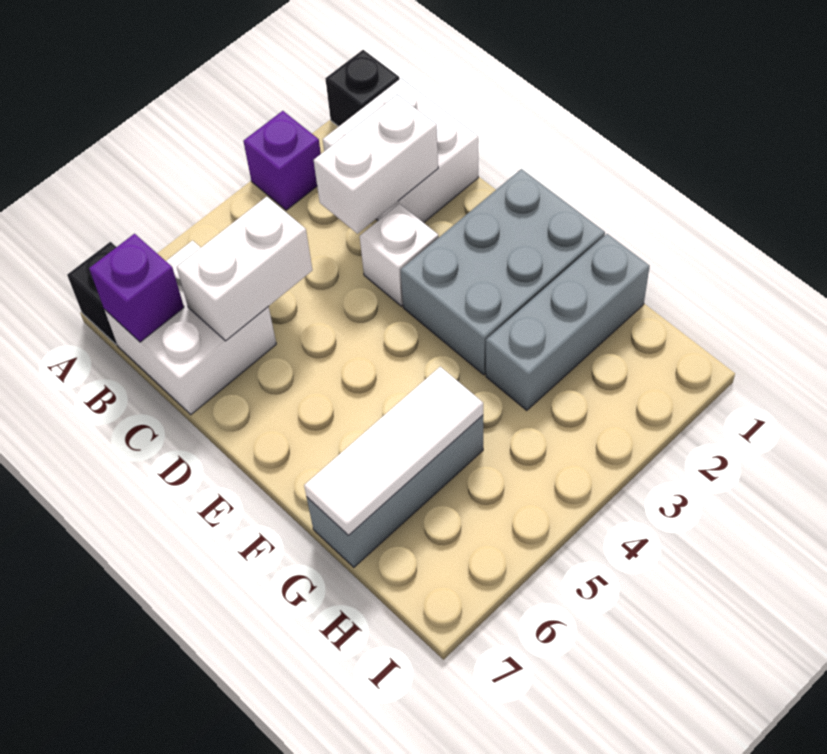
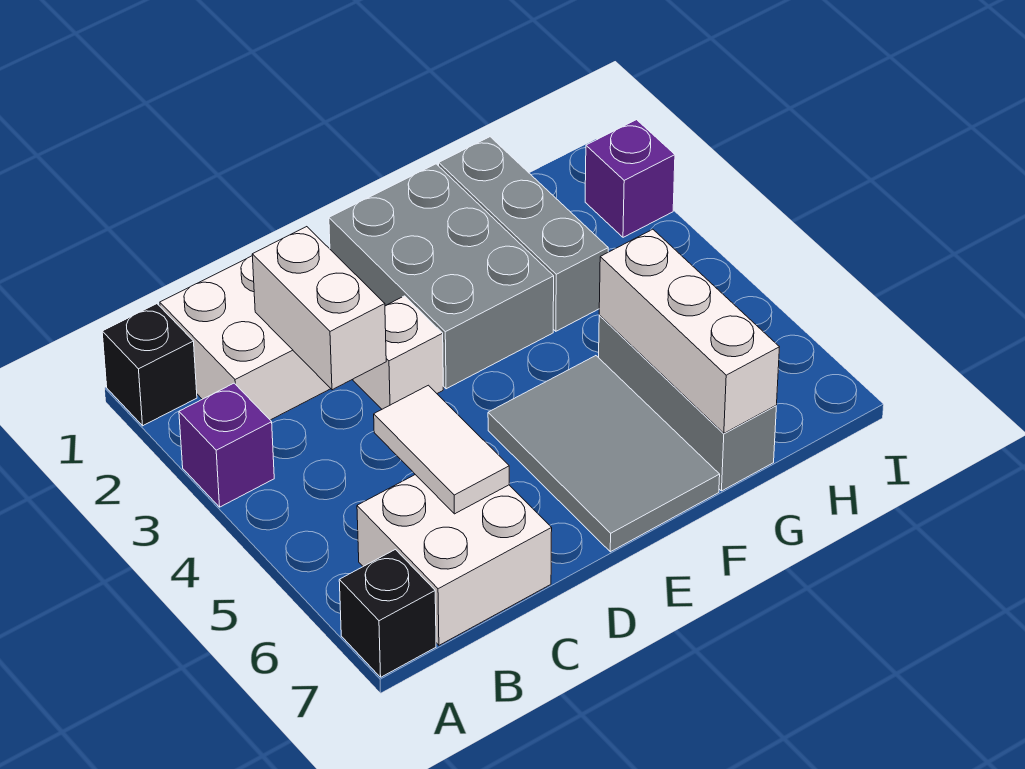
purple 1x1 brick [89,234,184,342] -> purple 1x1 brick moved to [585,120,675,237]
white 1x2 brick [177,197,312,341] -> white 1x2 tile [374,385,509,514]
none -> grey 2x3 tile [488,356,720,552]
white 1x3 tile [304,367,483,535] -> white 1x3 brick [599,229,779,433]

